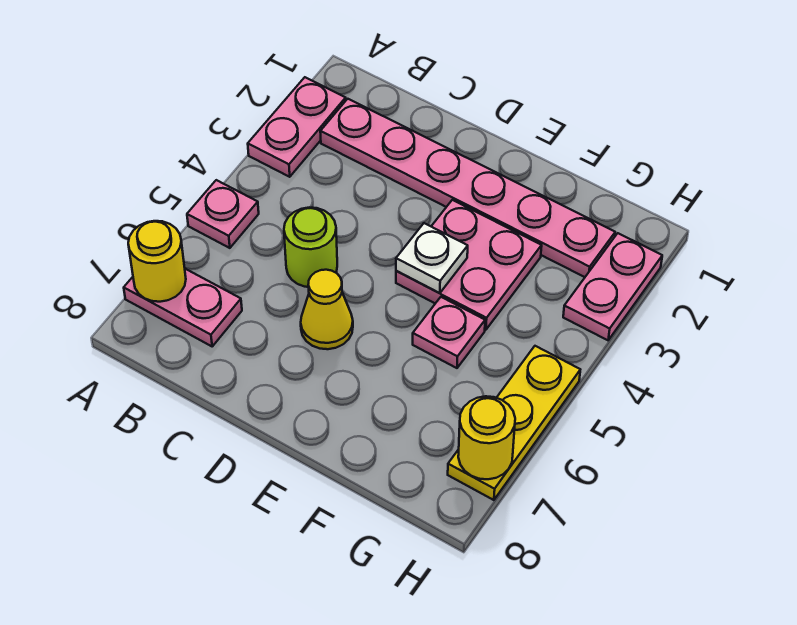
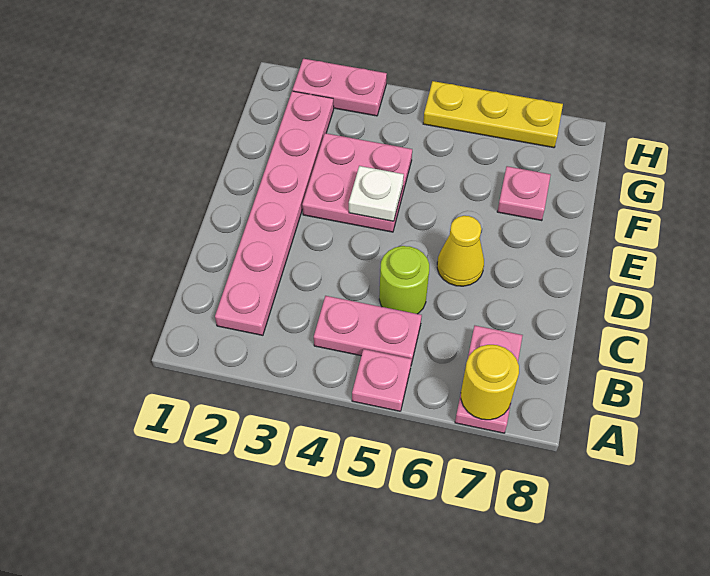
pink 1x2 plate [248,77,346,177] -> pink 1x2 plate moved to [314,296,422,364]
pink 1x1 plate [413,297,485,368] -> pink 1x1 plate moved to [497,166,551,221]
yellow 1x1 round brick [458,396,515,479] -> none

